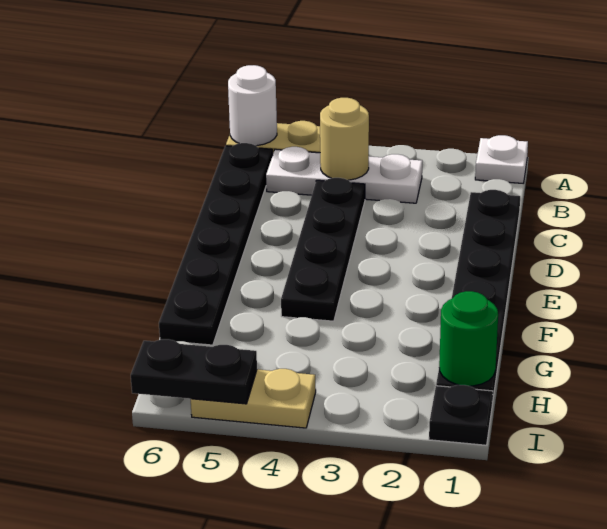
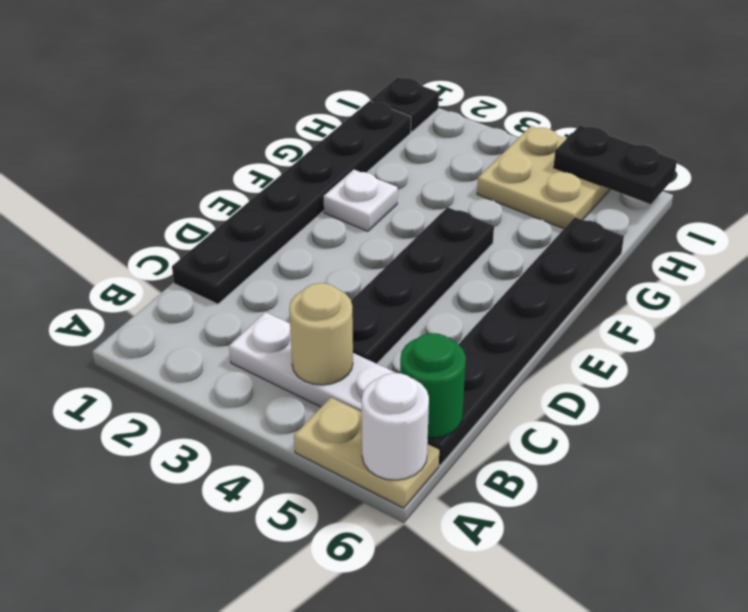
white 1x1 plate [475,135,528,183] -> white 1x1 plate moved to [324,170,398,231]
green 1x1 round brick [439,291,498,386] -> green 1x1 round brick moved to [400,333,466,438]
tan 1x2 plate [191,369,316,428] -> tan 2x2 plate [477,126,610,229]

